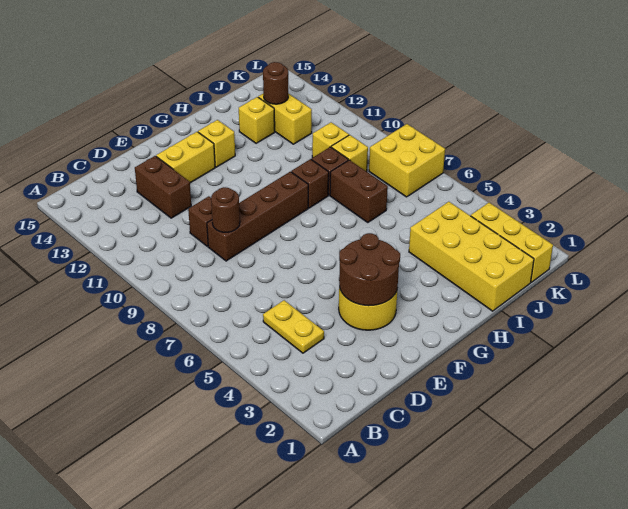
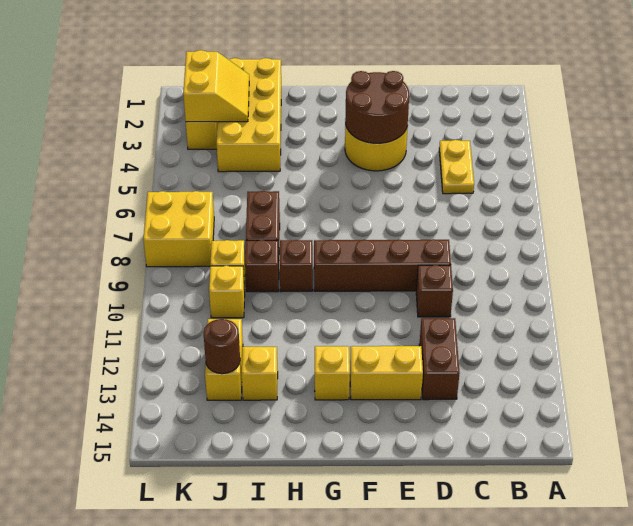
brown 1x1 round brick [211,187,240,232] -> none
none -> yellow 2x2 slope [183,50,249,122]

